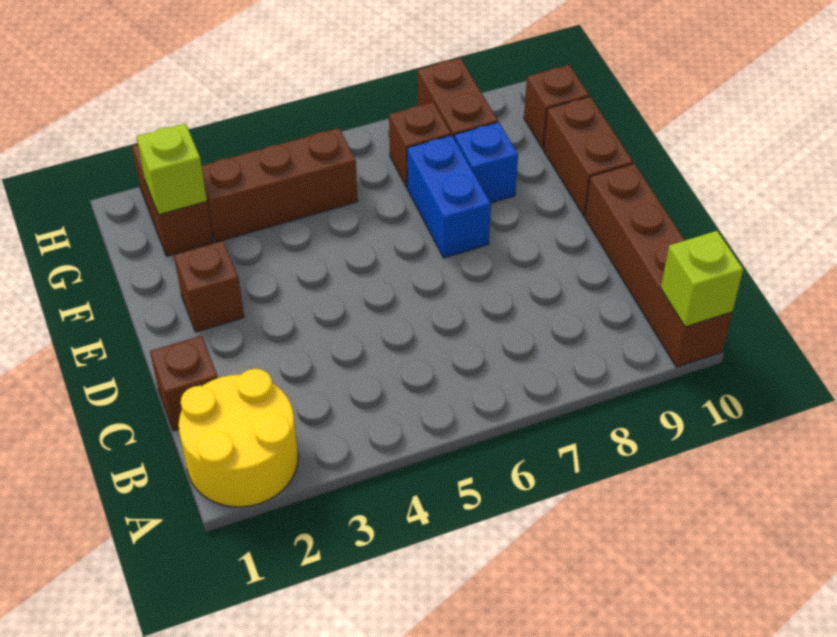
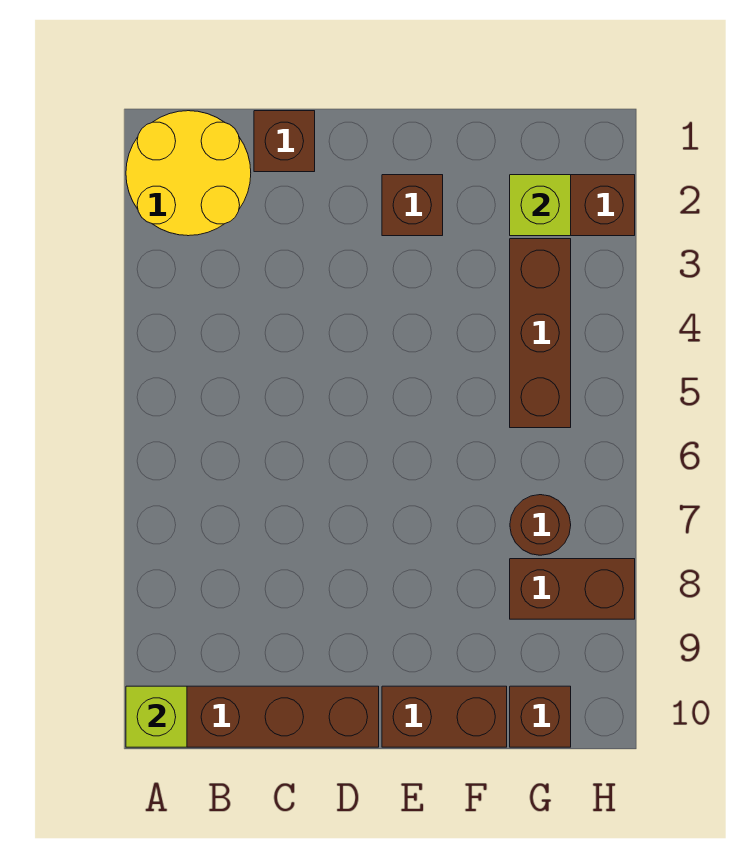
blue 1x2 brick [407,135,491,258] -> none
blue 1x1 brick [454,122,518,203] -> none
brown 1x1 brick [389,102,451,187] -> brown 1x1 round brick [510,495,571,555]

